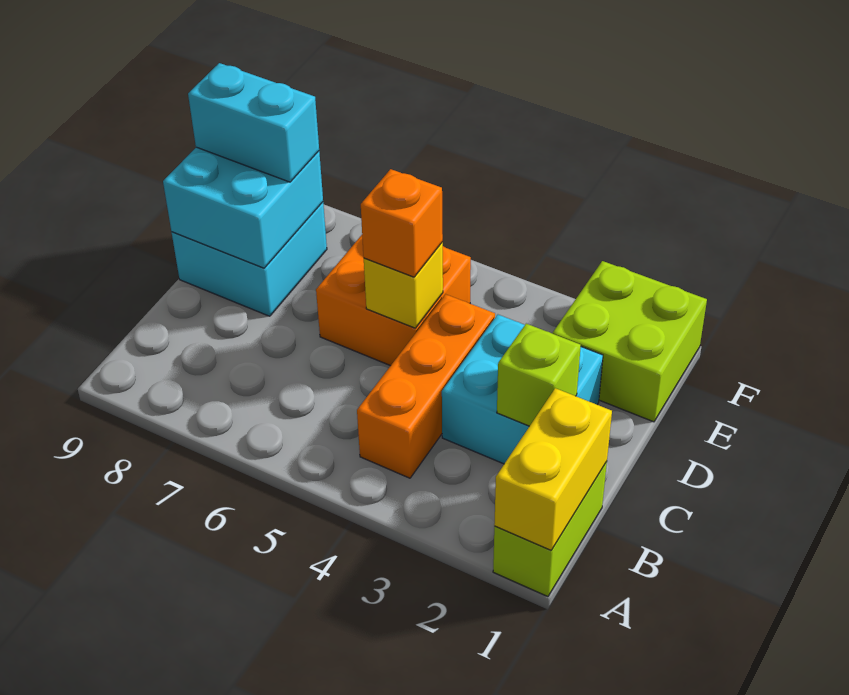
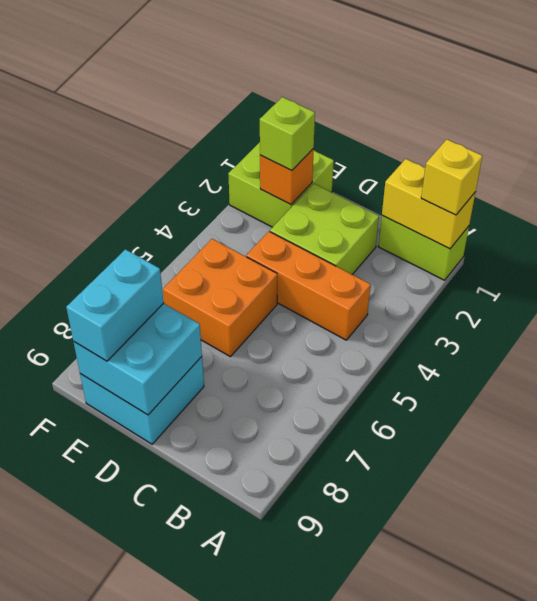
cyan 2x2 brick [442,315,603,464] -> lime 2x2 brick [270,184,379,274]
lime 1x1 brick [497,324,581,426] -> lime 1x1 brick moved to [260,97,315,171]
yellow 1x1 brick [364,242,443,328] -> yellow 1x1 brick moved to [421,140,482,215]
orange 1x1 brick [361,169,443,277] -> orange 1x1 brick moved to [260,149,314,204]

